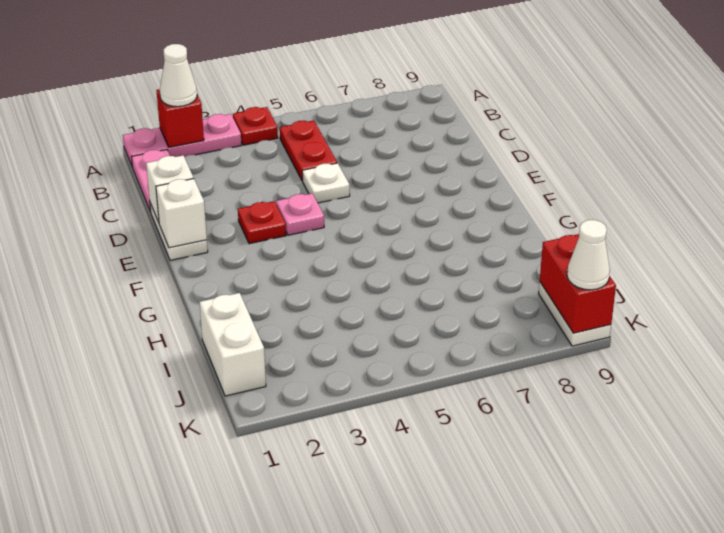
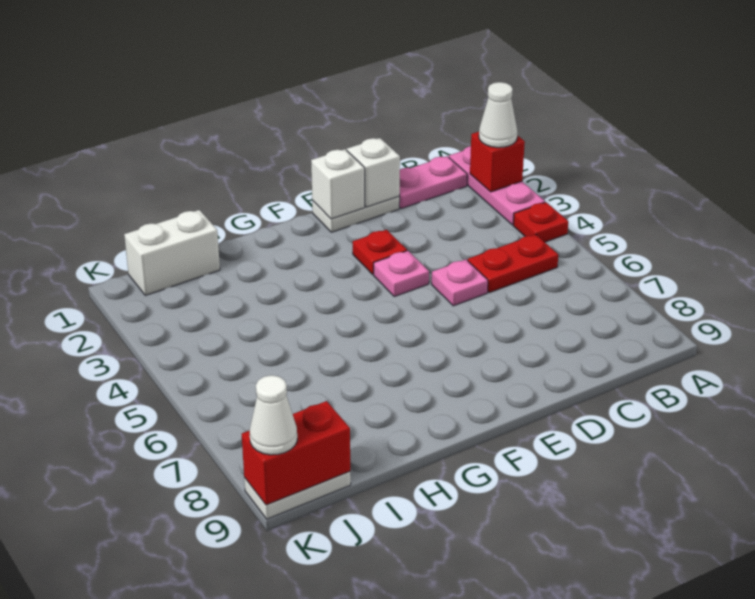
white 1x1 plate [302,163,350,203] -> pink 1x1 plate [432,259,488,306]

